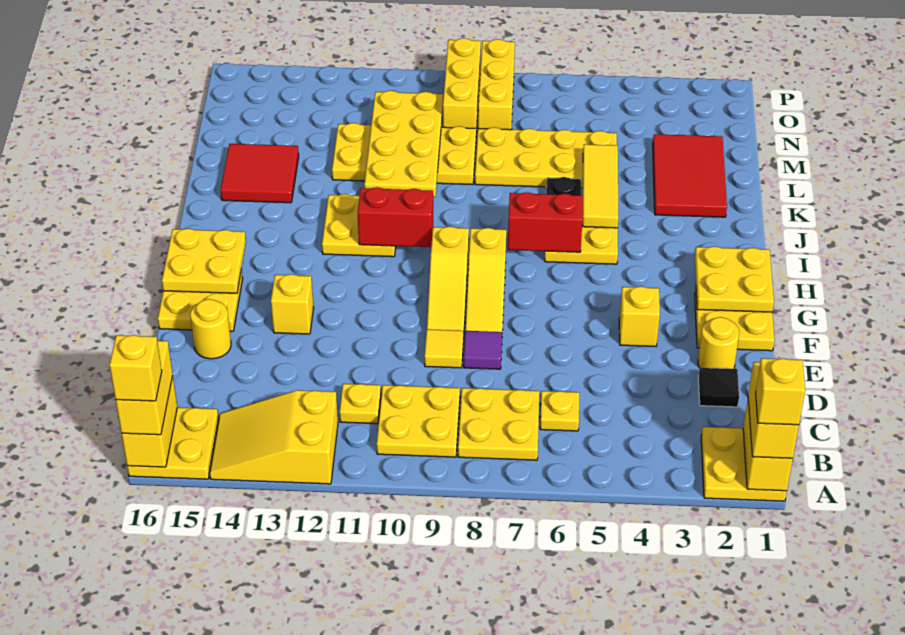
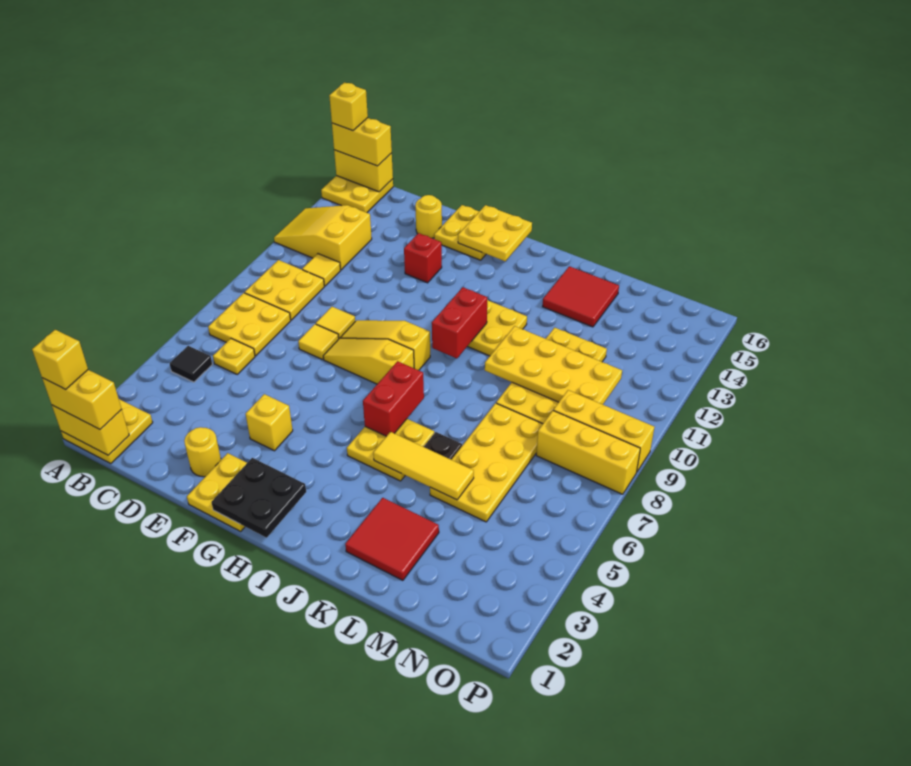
yellow 2x3 slope [210,390,338,484] -> yellow 2x3 slope turned to [274,205,372,270]
yellow 1x1 plate [340,384,381,424] -> yellow 1x1 tile [302,254,341,286]
black 1x1 tile [698,367,739,407] -> black 1x1 tile moved to [170,346,212,382]
purple 1x1 tile [464,331,502,369] -> yellow 1x1 tile [298,324,339,360]
yellow 1x1 brick [271,274,314,334] -> red 1x1 brick [404,233,442,283]
yellow 2x2 plate [695,246,774,312] -> black 2x2 plate [211,458,306,538]
red 2x3 tile [653,134,727,217] -> red 2x2 tile [345,498,439,580]

